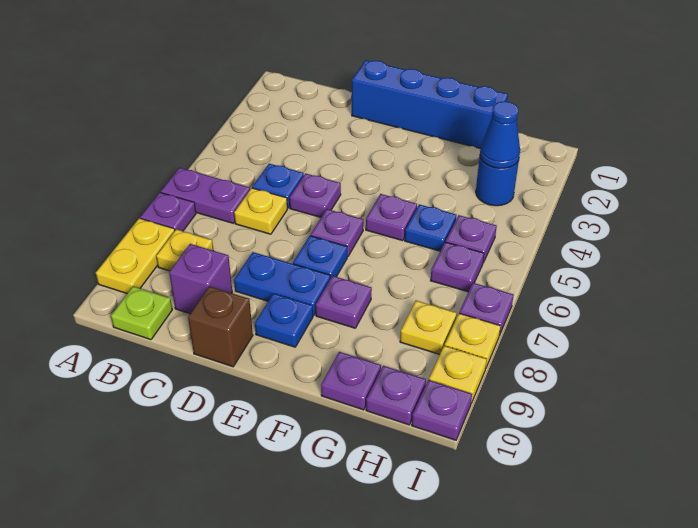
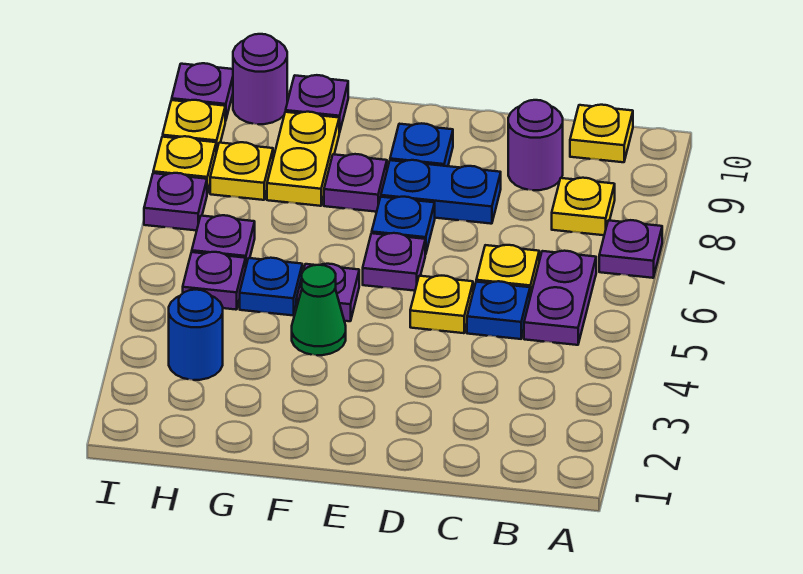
purple 1x2 plate [161,168,250,223] -> purple 1x2 plate turned to [524,251,596,345]
yellow 1x2 plate [96,218,175,293] -> yellow 1x2 plate moved to [267,112,339,206]
lime 1x1 plate [111,286,172,340] -> yellow 1x1 plate [570,105,633,162]
purple 1x1 brick [169,244,232,314] -> purple 1x1 round brick [508,100,563,190]
blue 1x4 brick [351,60,508,148] -> none
purple 1x1 plate [289,173,341,217] -> yellow 1x1 plate [410,276,473,333]
brown 1x1 brick [188,287,253,367] -> none
none -> green 1x1 cone [292,265,346,355]
blue 1x1 cone [480,101,520,168] -> none
purple 1x1 plate [366,366,426,425] -> purple 1x1 round brick [233,34,287,124]

